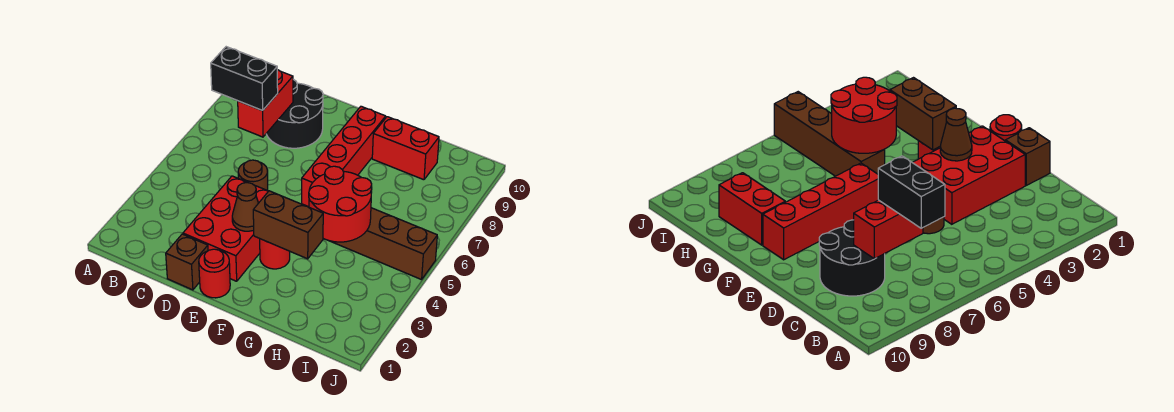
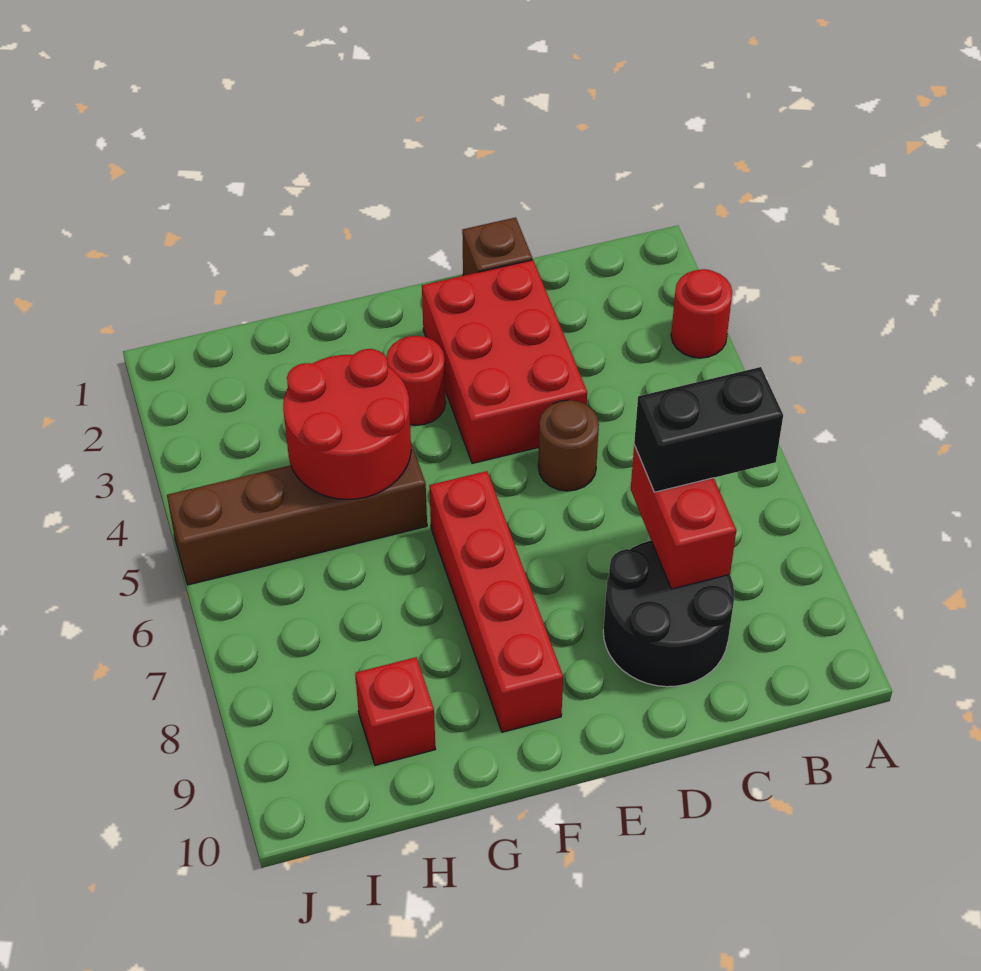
red 1x1 round brick [199,249,230,298] -> red 1x1 round brick moved to [671,269,732,358]
brown 1x1 cone [232,183,258,231] -> none
brown 1x2 brick [253,191,323,259] -> none
red 1x2 brick [372,117,439,180] -> red 1x1 brick [355,657,435,765]

